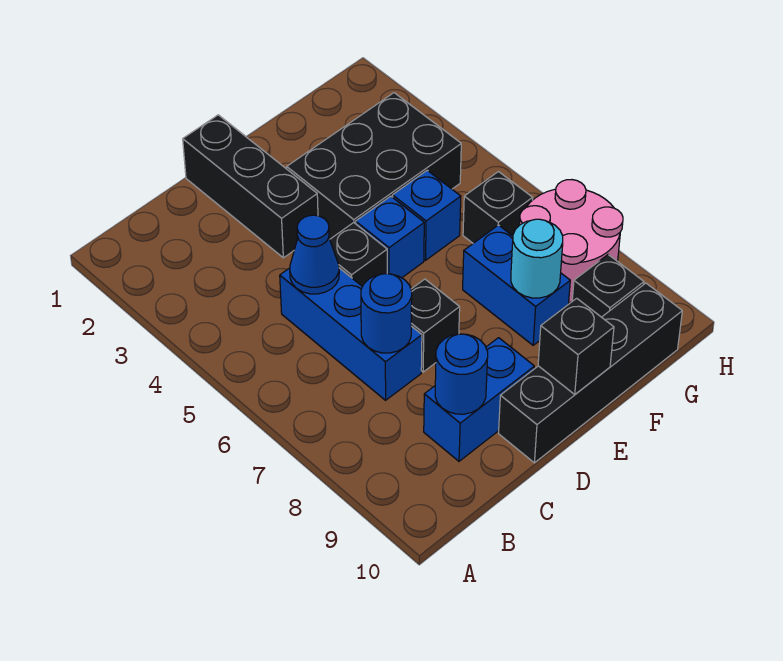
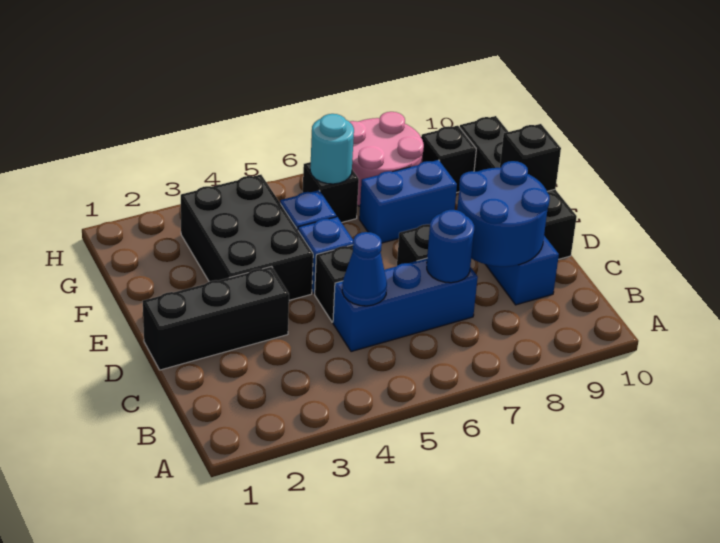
blue 1x1 round brick [435,334,488,414] -> blue 2x2 round brick [457,161,550,267]
cyan 1x1 round brick [511,219,563,298] -> cyan 1x1 round brick moved to [310,114,354,184]

